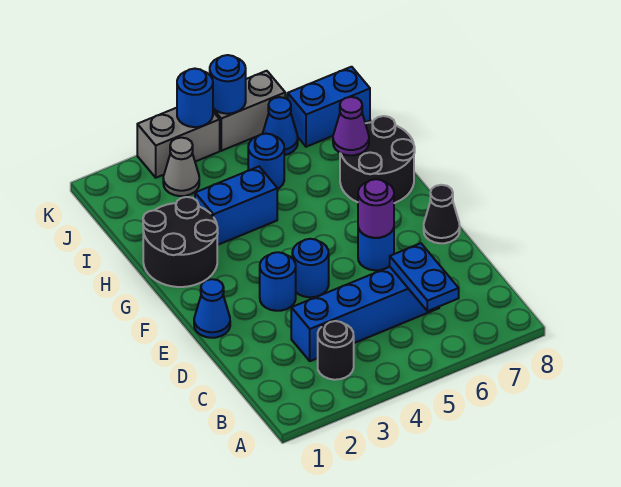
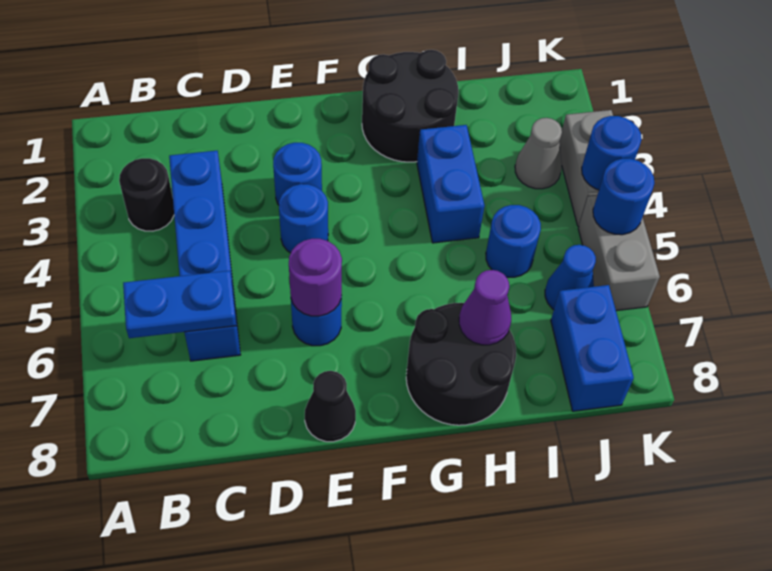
blue 1x1 cone [194,279,230,338] -> none

